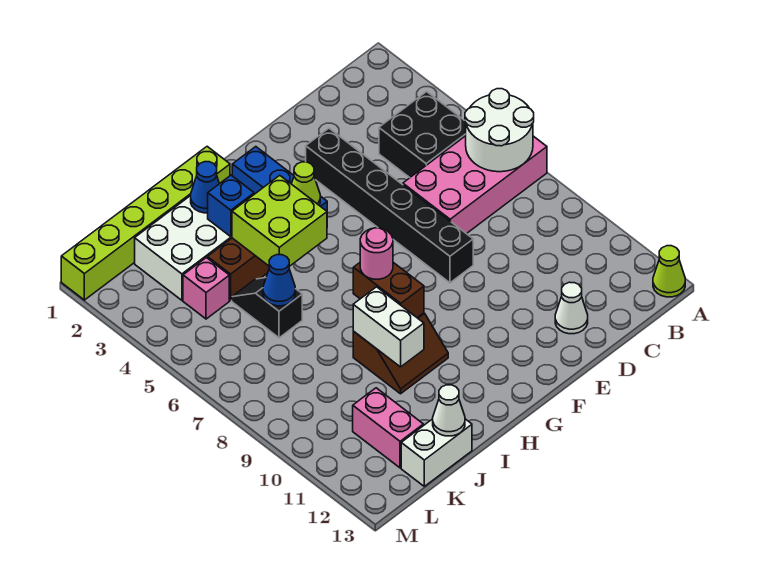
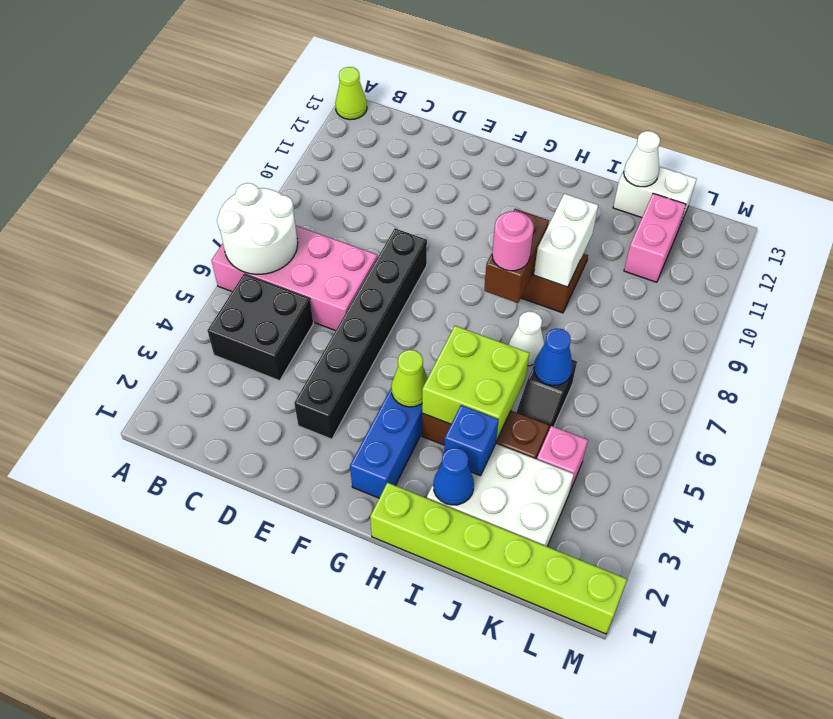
white 1x1 cone [555,282,588,334] -> white 1x1 cone moved to [509,311,544,366]

